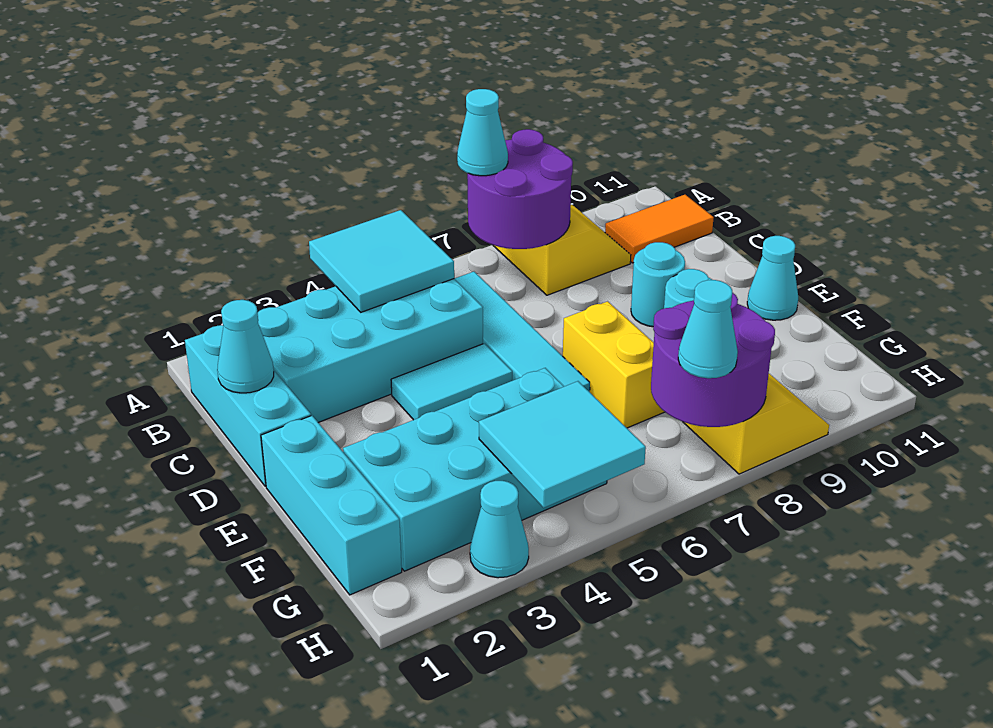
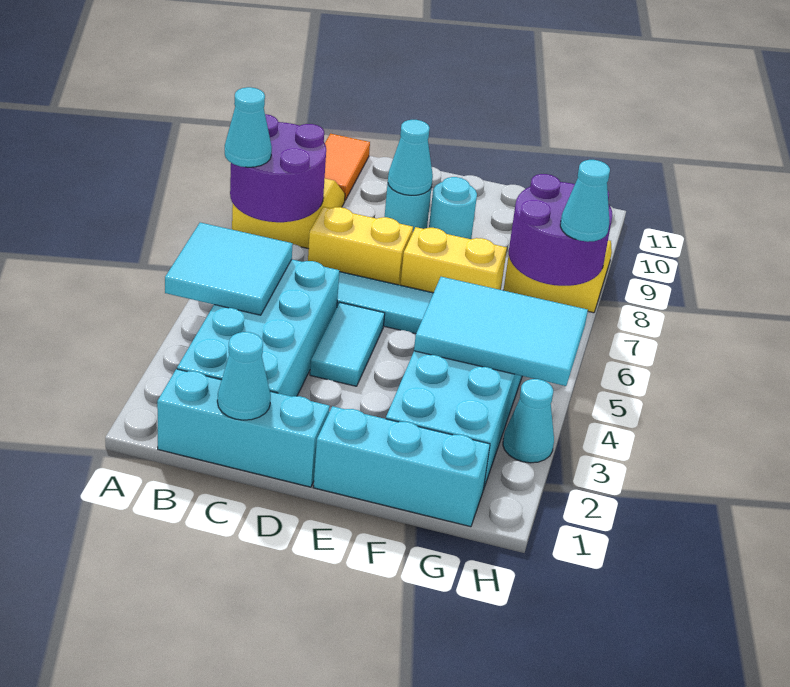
none -> yellow 1x2 brick [308,207,413,285]
cyan 1x1 cone [747,236,798,320] -> cyan 1x1 cone moved to [388,120,433,195]
cyan 2x2 tile [479,381,646,508] -> cyan 2x3 tile [414,277,588,386]

